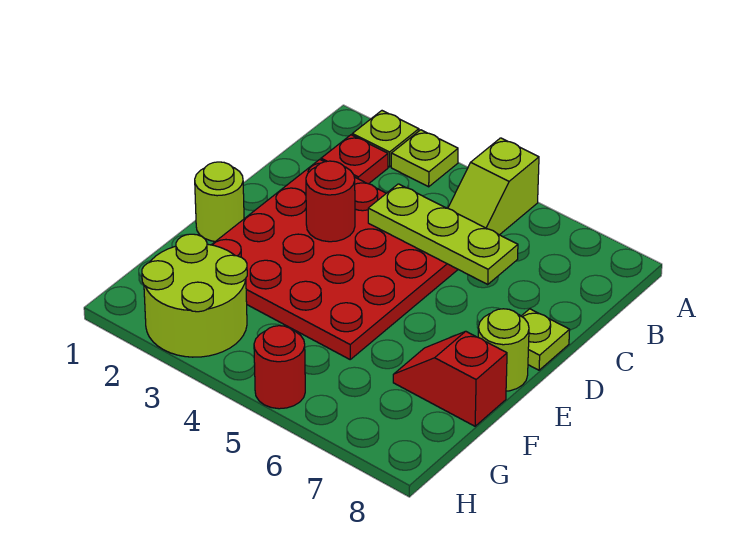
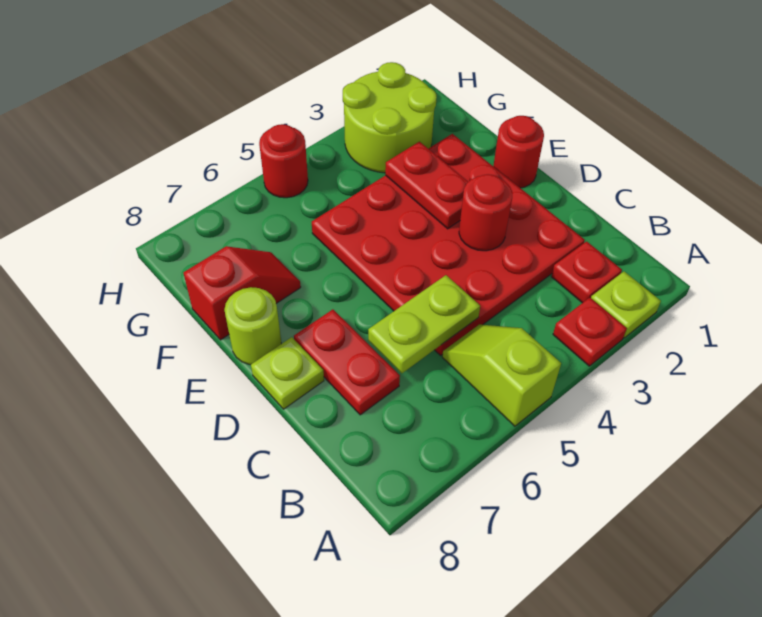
lime 1x1 plate [391,130,458,187] -> red 1x1 plate [553,298,627,366]
lime 1x3 plate [368,184,518,284] -> lime 1x2 plate [368,275,480,373]
none -> red 1x2 plate [294,309,400,415]
lime 1x1 round brick [195,162,244,241] -> red 1x1 round brick [493,116,544,188]
none -> red 1x2 plate [385,142,468,229]

